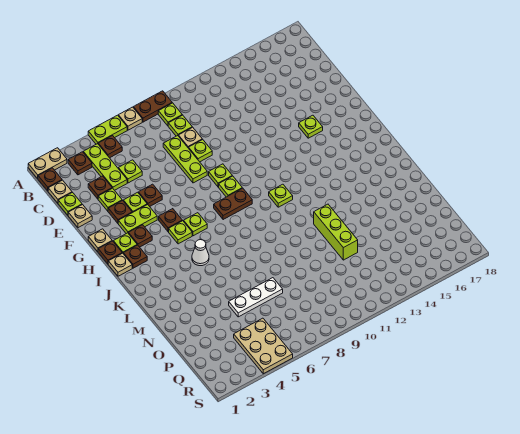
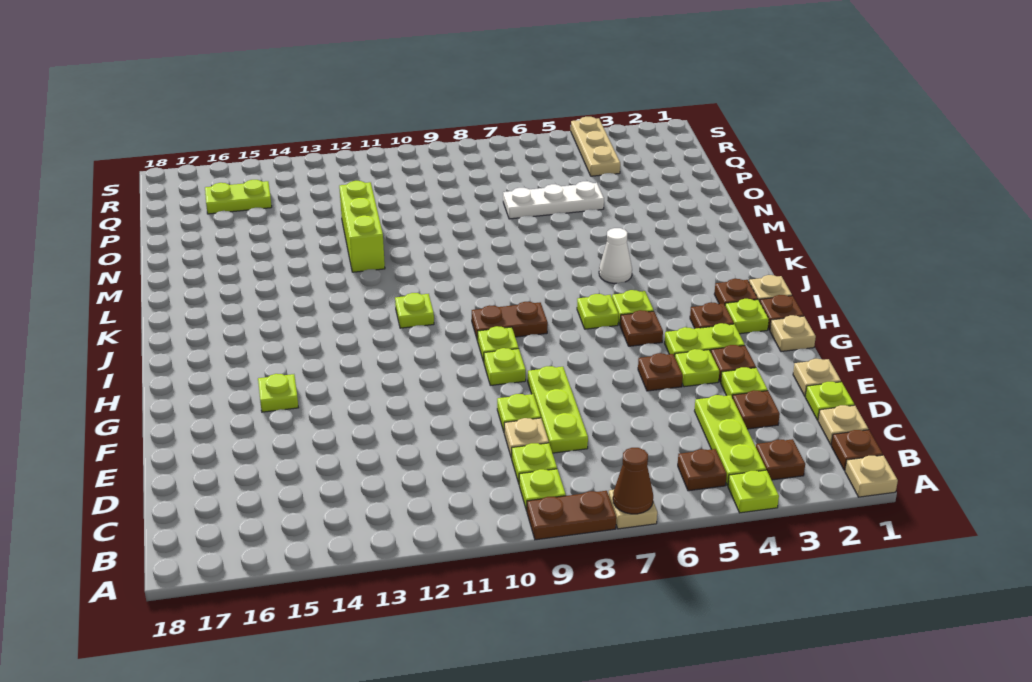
tan 1x2 plate [28,148,67,179] -> tan 1x1 plate [845,455,898,497]
lime 1x2 plate [88,115,127,144] -> lime 1x2 plate moved to [205,180,272,214]
none -> brown 1x1 cone [613,448,653,514]
lime 1x1 plate [118,160,142,183] -> lime 1x1 plate moved to [728,470,779,513]
tan 2x3 plate [234,318,293,374] -> tan 1x3 plate [571,117,620,176]

